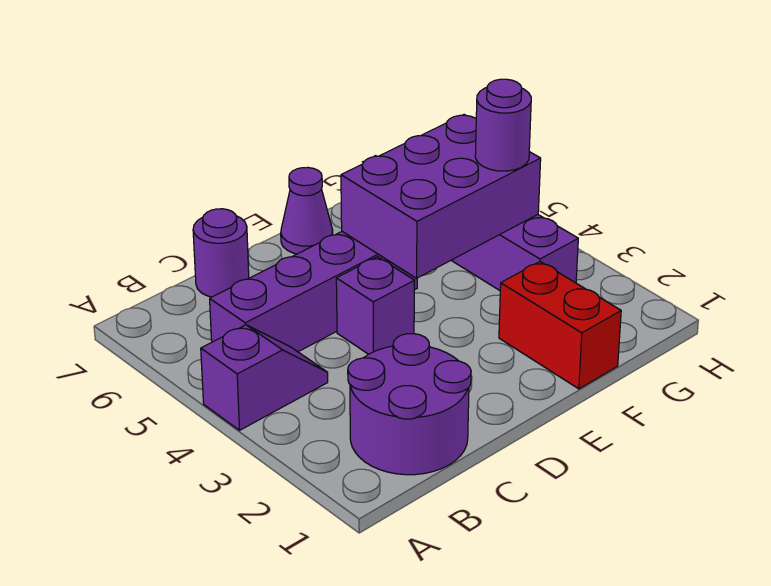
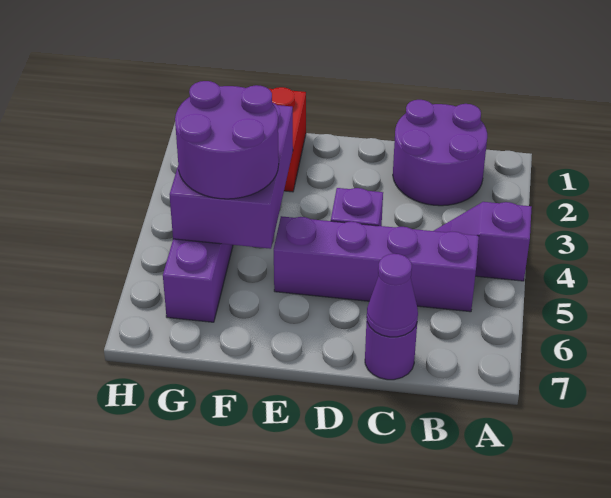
purple 2x3 brick [341,115,541,278] -> purple 2x3 brick turned to [170,103,293,249]
purple 1x1 cone [281,167,333,254] -> purple 1x1 cone moved to [367,254,418,337]
purple 1x1 round brick [475,79,531,171] -> purple 2x2 round brick [175,81,279,199]

